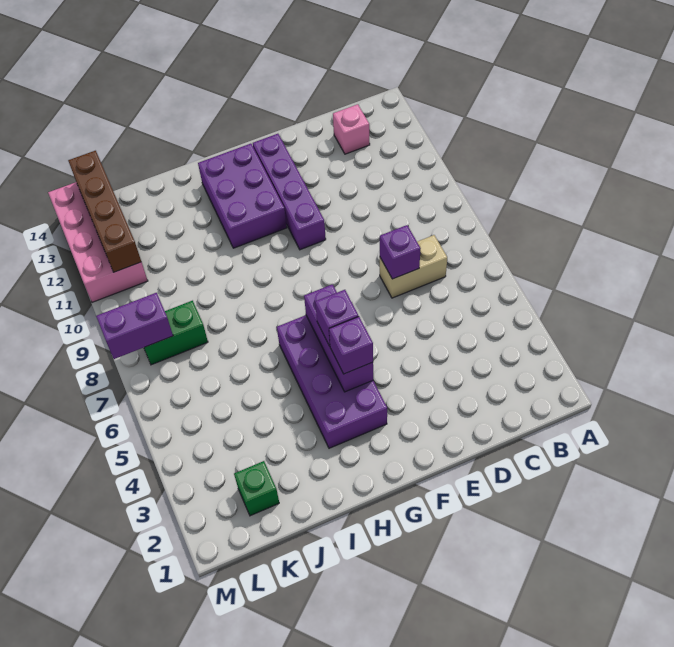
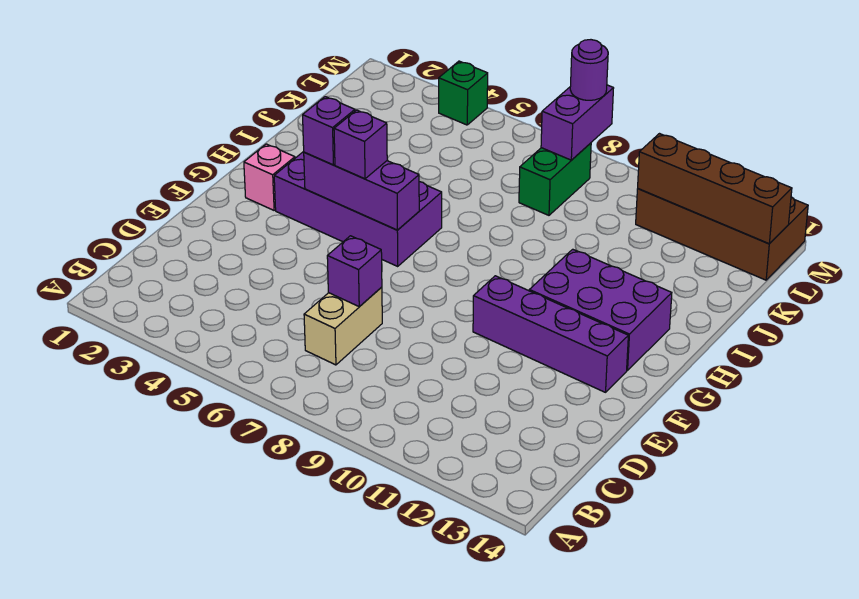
pink 1x1 brick [333,104,370,154] -> pink 1x1 brick moved to [244,144,295,210]
green 1x1 brick [234,461,279,516] -> green 1x1 brick moved to [439,61,488,125]
pink 2x4 brick [48,182,148,302] -> brown 2x4 brick [636,189,808,280]
none -> purple 1x1 round brick [570,40,608,100]

